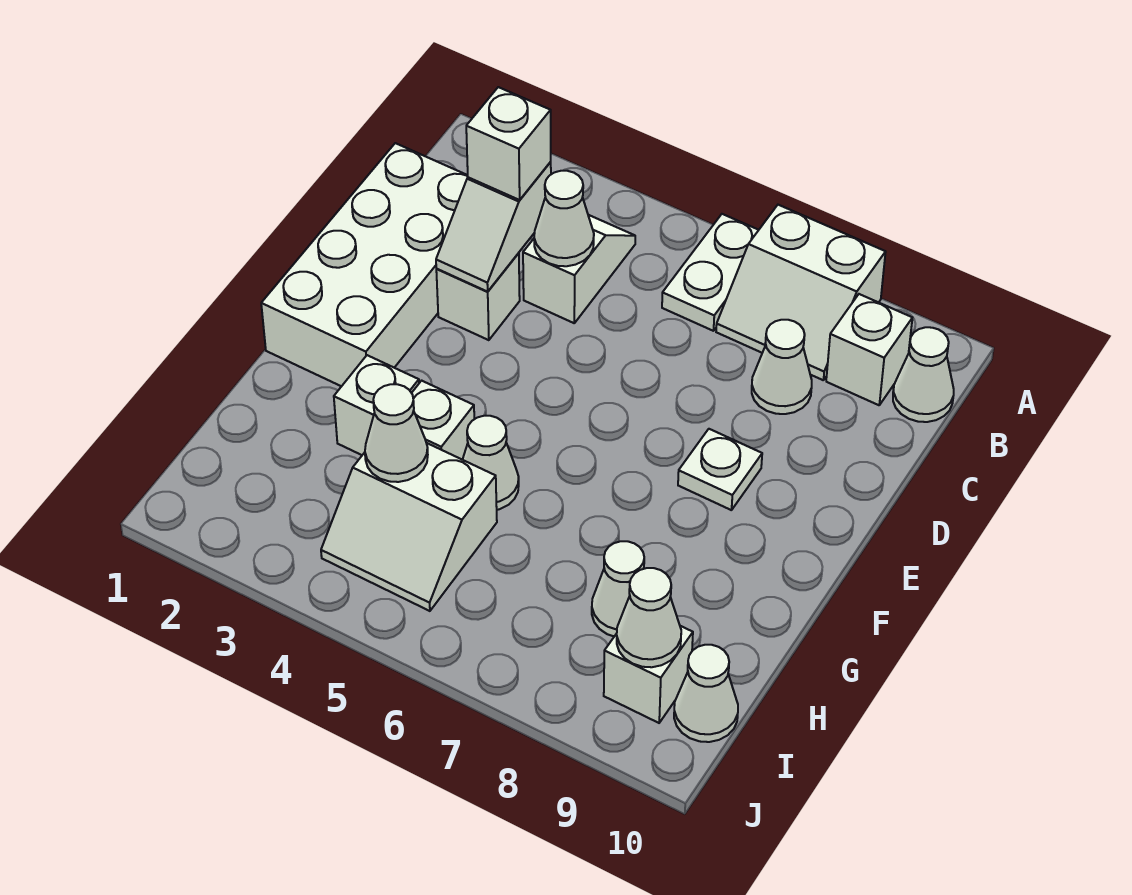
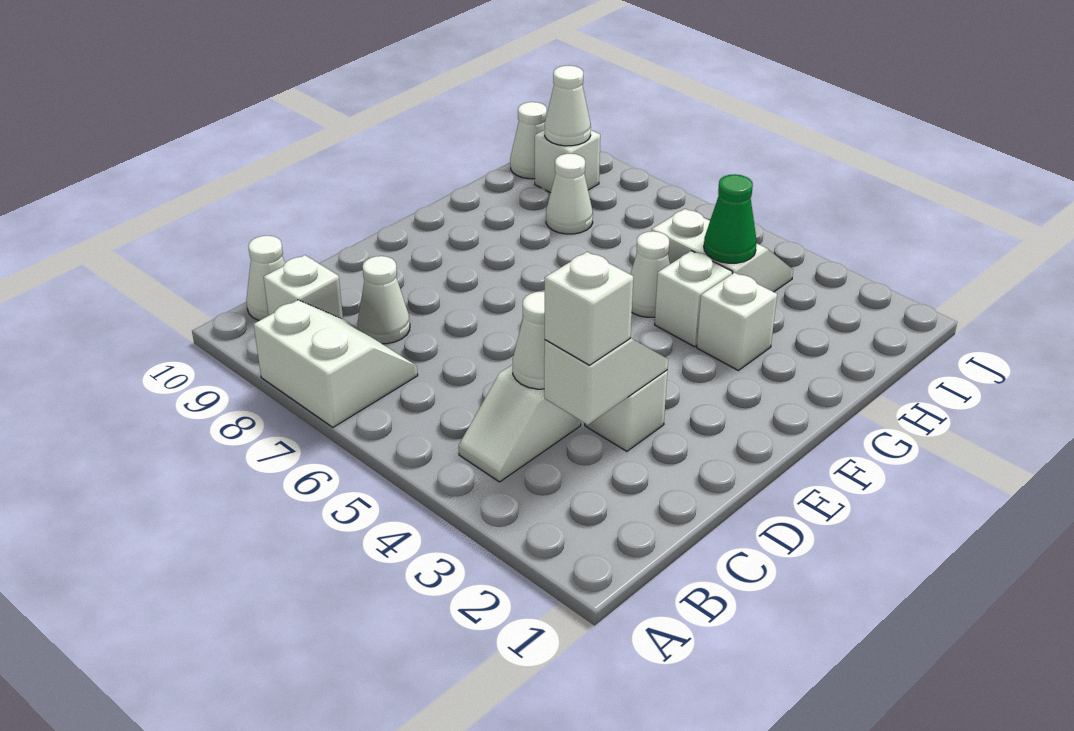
white 1x2 plate [662,214,758,331] -> none
white 2x4 brick [261,143,468,386] -> none
white 1x1 plate [678,429,762,510] -> none
white 1x1 cone [365,384,428,482] -> green 1x1 cone [704,174,757,263]

